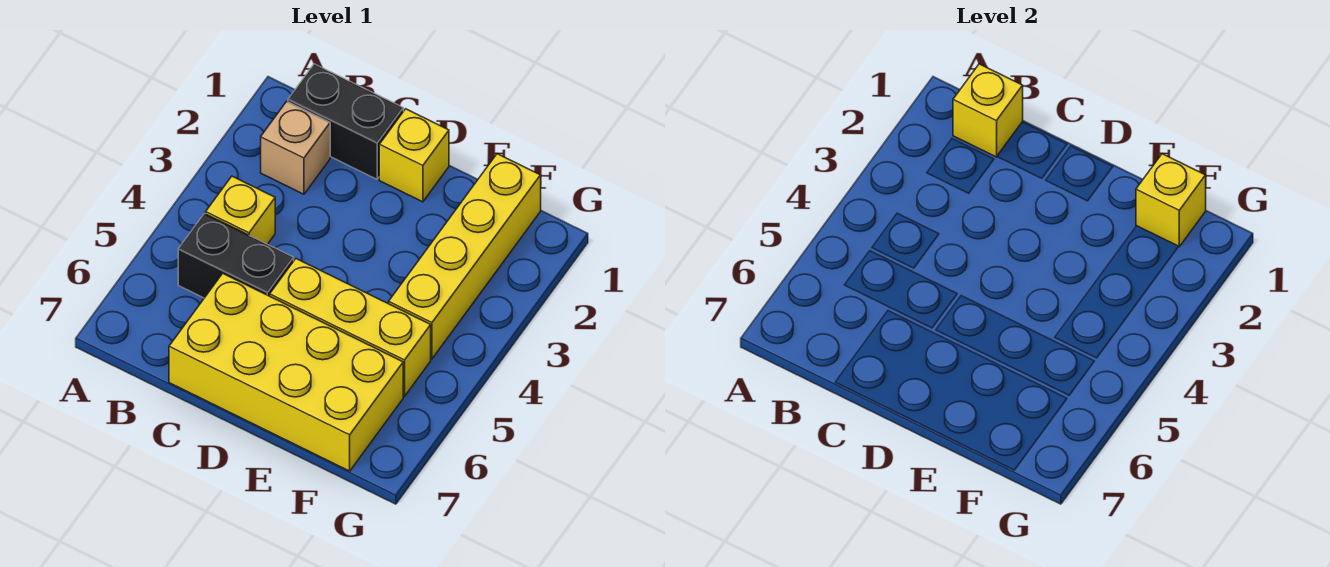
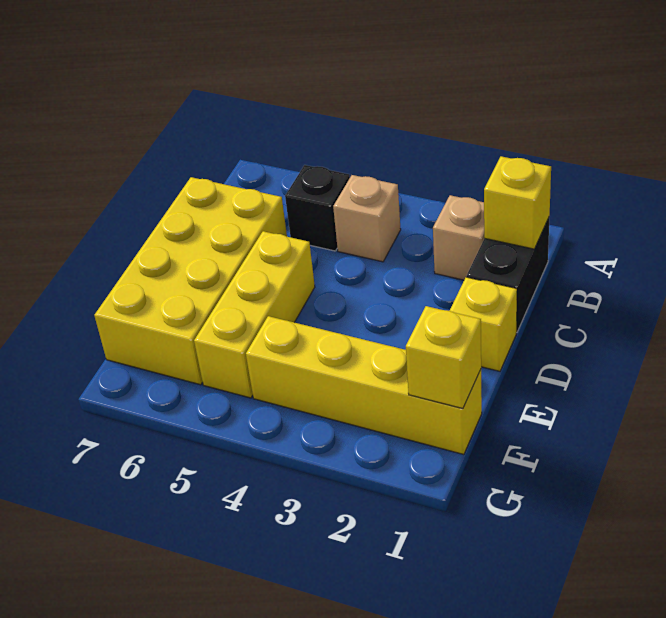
yellow 1x1 brick [206,176,275,244] -> tan 1x1 brick [333,175,401,262]
black 1x2 brick [178,214,294,298] -> black 1x1 brick [285,165,350,251]

